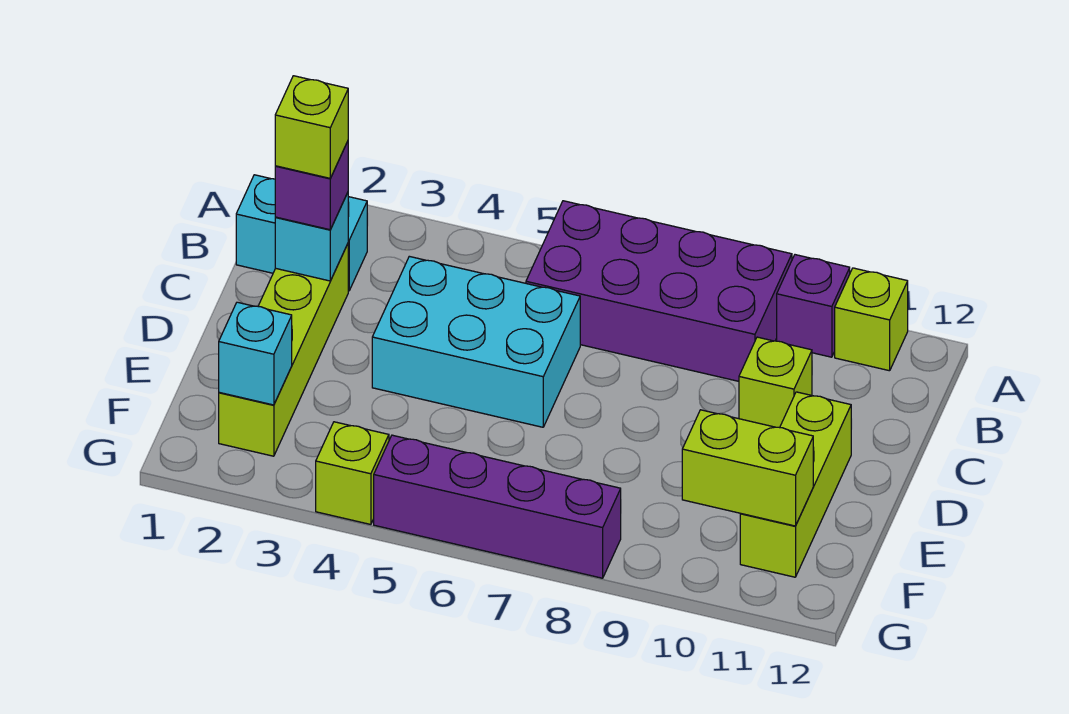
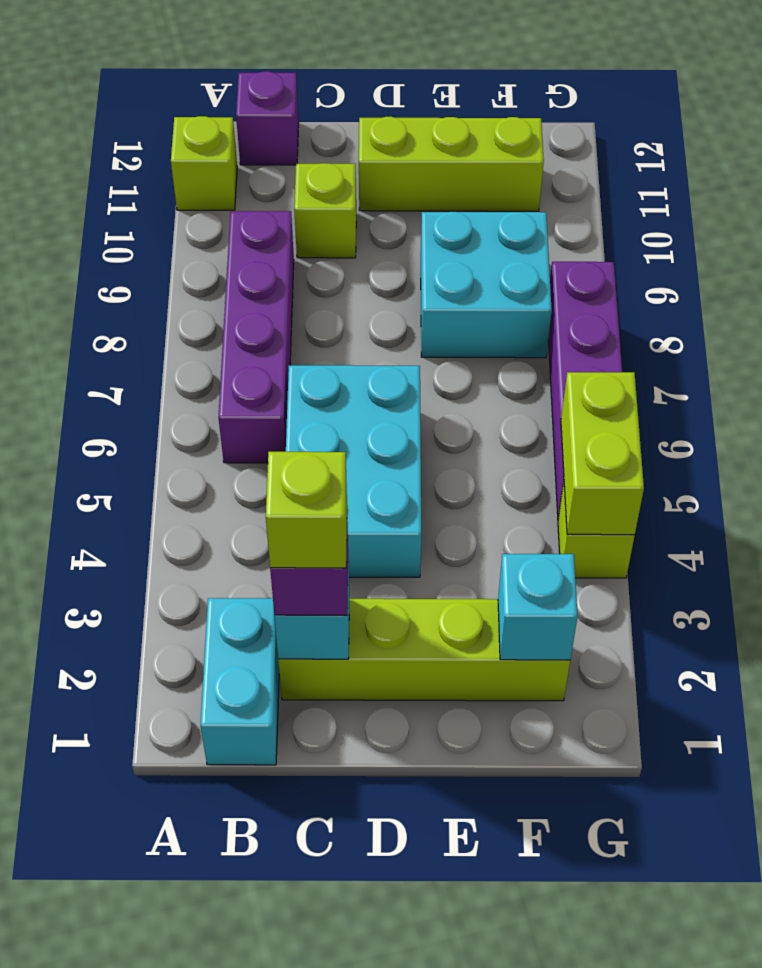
purple 2x4 brick [526,201,792,381] -> purple 1x4 brick [218,211,294,463]
purple 1x1 brick [777,255,850,357] -> purple 1x1 brick moved to [236,71,299,165]
none -> cyan 2x2 brick [421,212,552,358]
lime 1x2 brick [682,410,813,526] -> lime 1x2 brick moved to [561,372,644,535]

